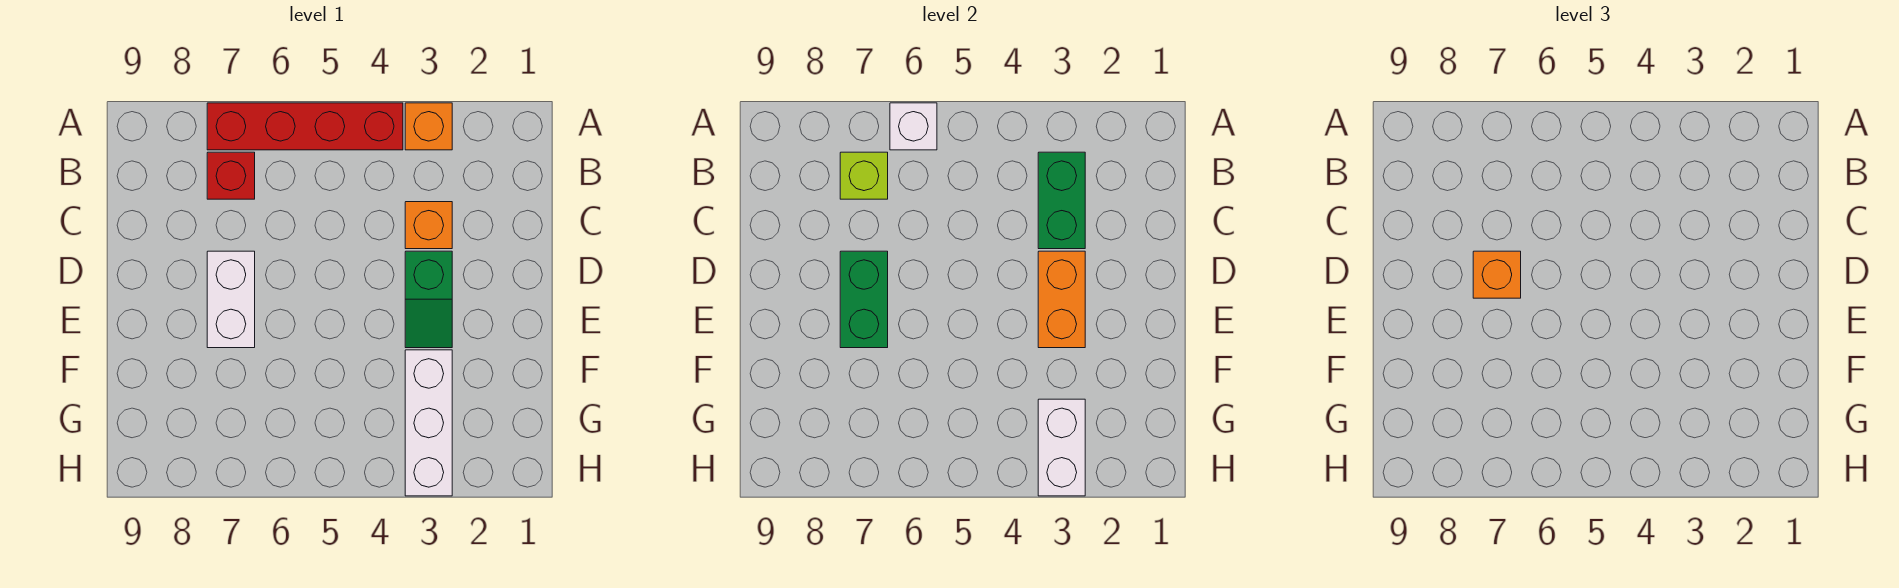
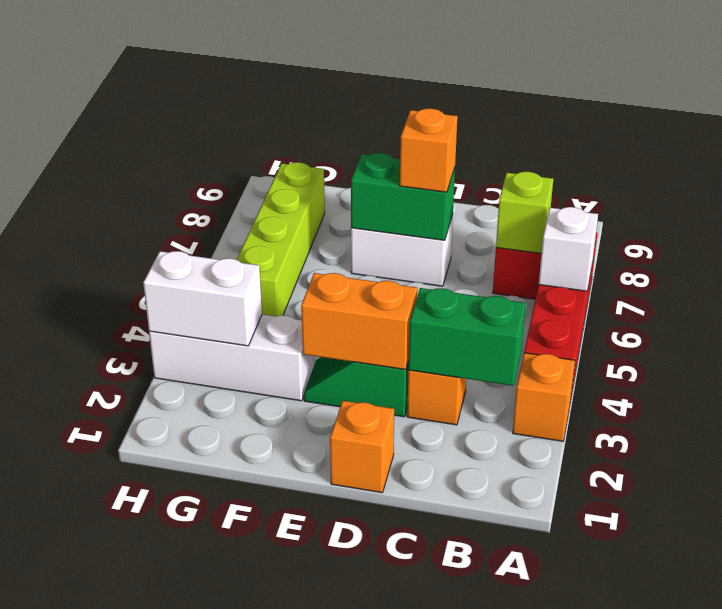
none -> orange 1x1 brick [330,401,394,493]
none -> lime 1x4 brick [237,162,325,316]

